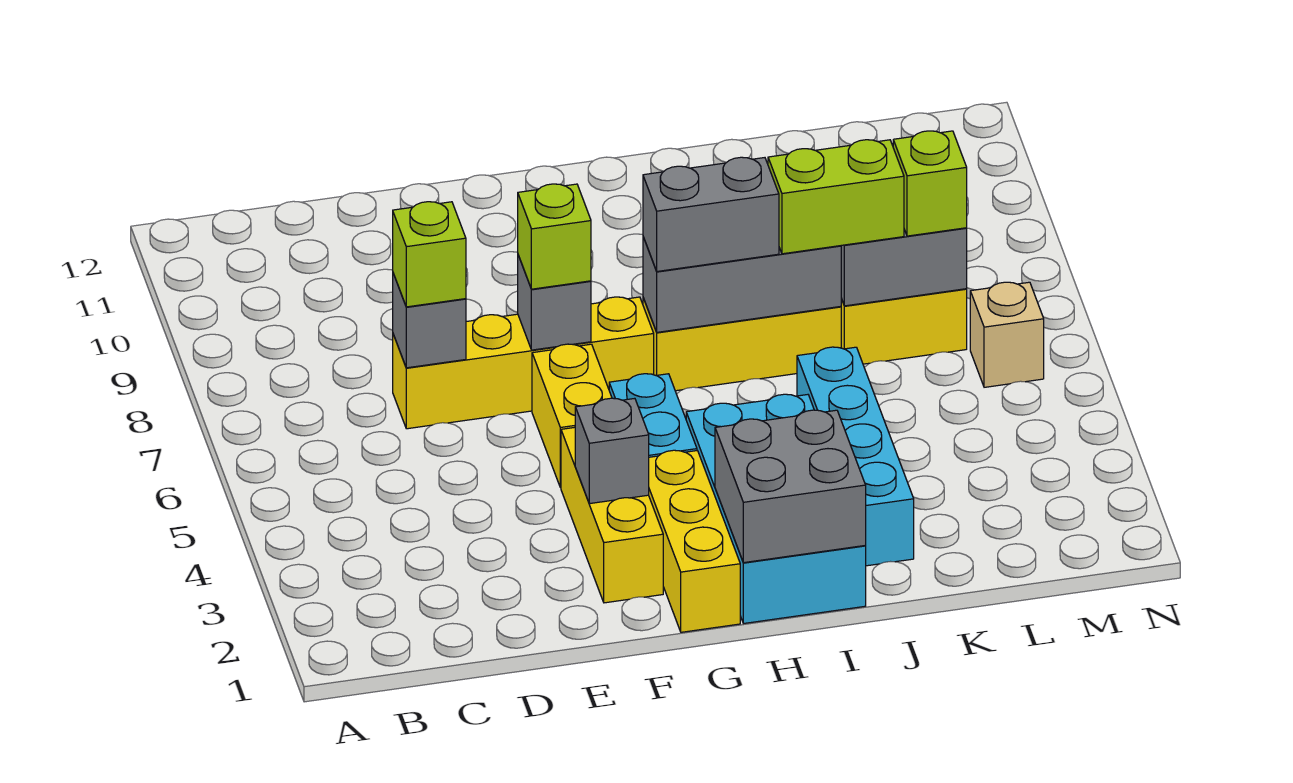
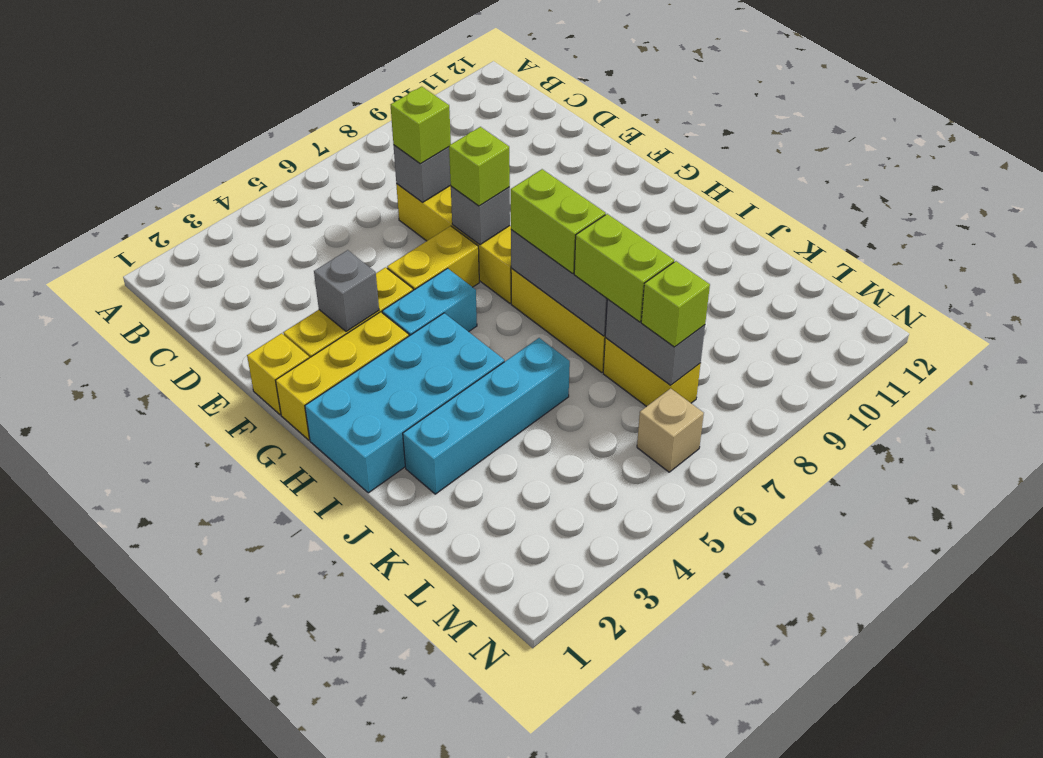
none -> yellow 1x1 brick [247,333,309,415]
grey 2x2 brick [715,410,866,563] -> none
grey 1x2 brick [643,157,779,271] -> lime 1x2 brick [511,169,606,274]

